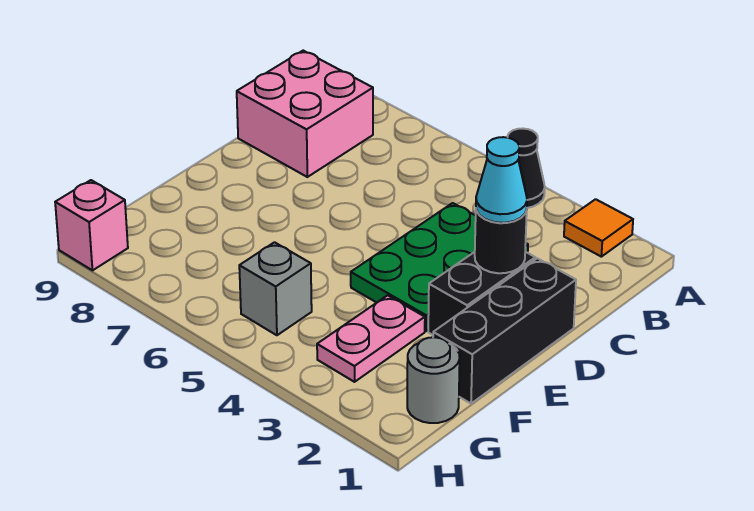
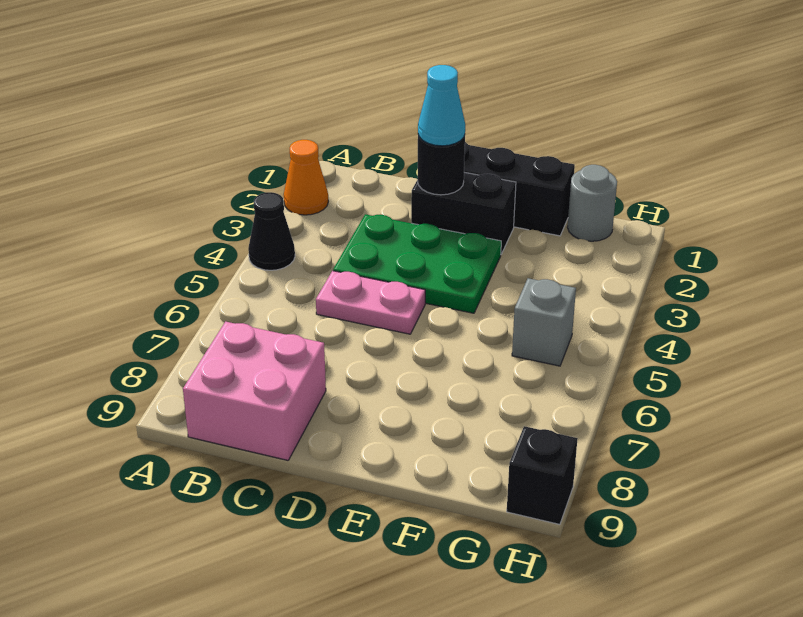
orange 1x1 tile [564,199,633,257] -> orange 1x1 cone [284,140,328,215]
pink 1x2 plate [317,295,425,382] -> pink 1x2 plate moved to [316,271,425,334]
pink 1x1 brick [55,180,128,270] -> black 1x1 brick [507,426,578,524]

